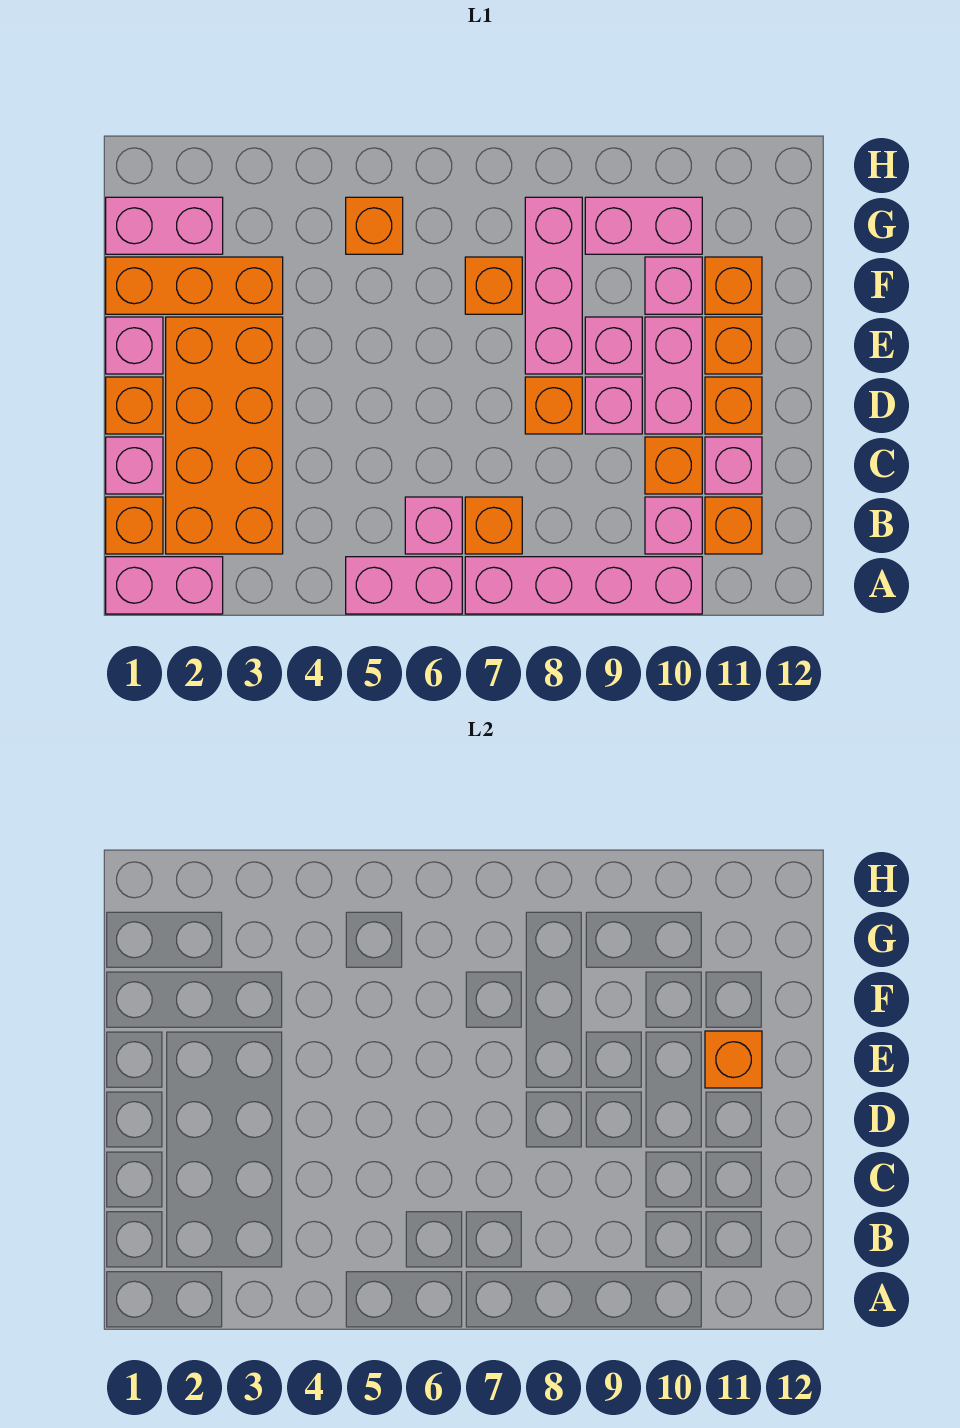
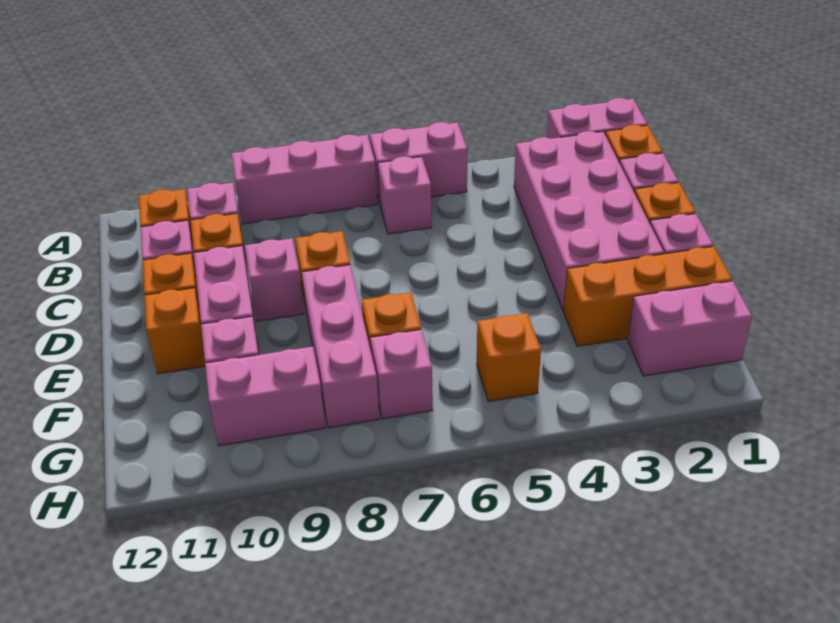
pink 1x4 brick [465,557,702,614] -> pink 1x3 brick [232,135,377,224]
orange 2x4 brick [166,317,283,554] -> pink 2x4 brick [514,131,664,311]
orange 1x1 brick [465,497,522,554] -> none
pink 1x1 brick [585,317,642,374] -> pink 1x1 brick moved to [370,330,433,419]
orange 1x1 brick [705,1031,762,1088] -> none
orange 1x1 brick [705,257,762,314] -> none

